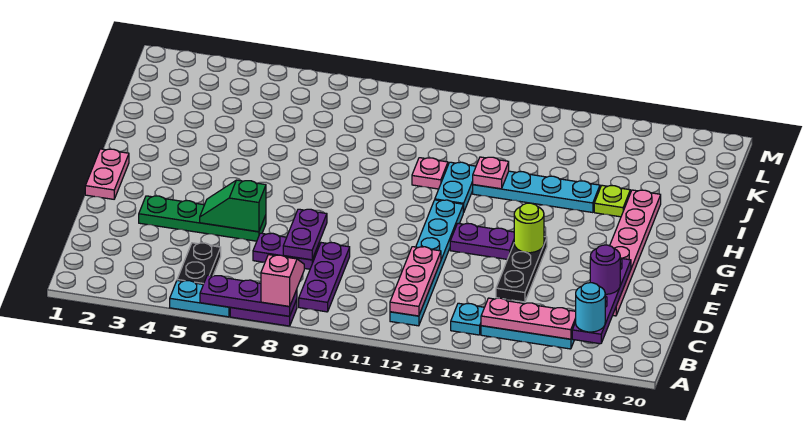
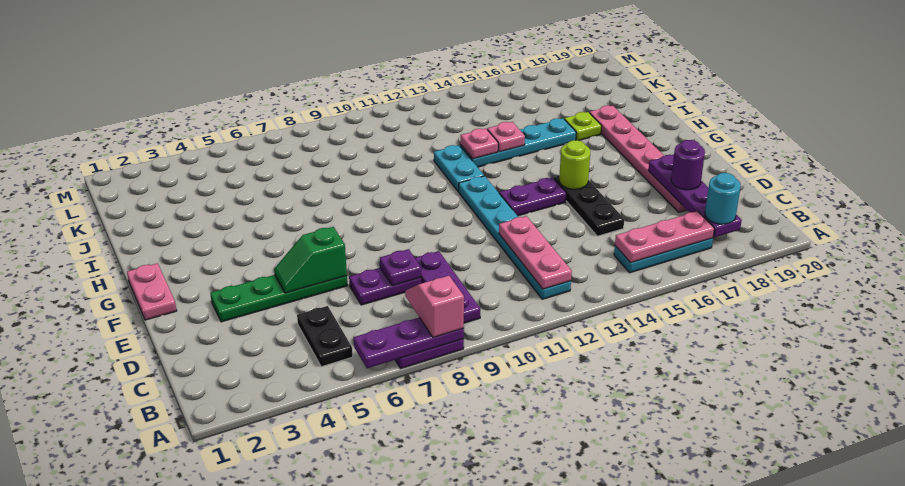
cyan 1x2 plate [170,281,231,317] -> none
cyan 1x1 plate [451,303,484,335] -> none
purple 1x2 plate [283,209,327,260] -> purple 1x1 plate [380,249,421,286]
pink 1x1 plate [412,158,448,189] -> pink 1x1 plate moved to [487,122,525,152]

